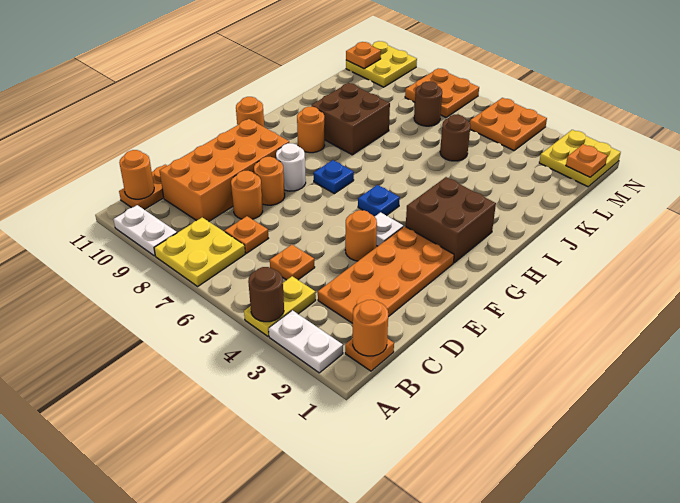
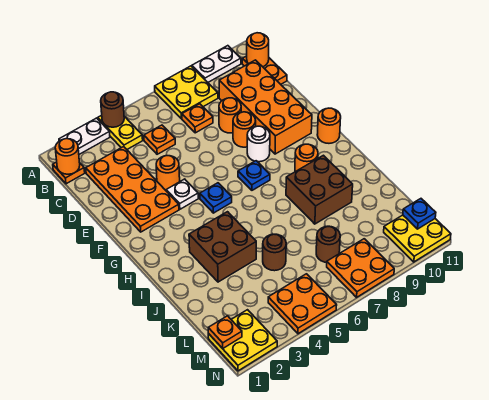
brown 2x2 brick [406,177,496,263] -> brown 2x2 brick moved to [189,212,256,282]
orange 1x1 plate [346,42,381,69] -> blue 1x1 plate [403,199,436,229]

